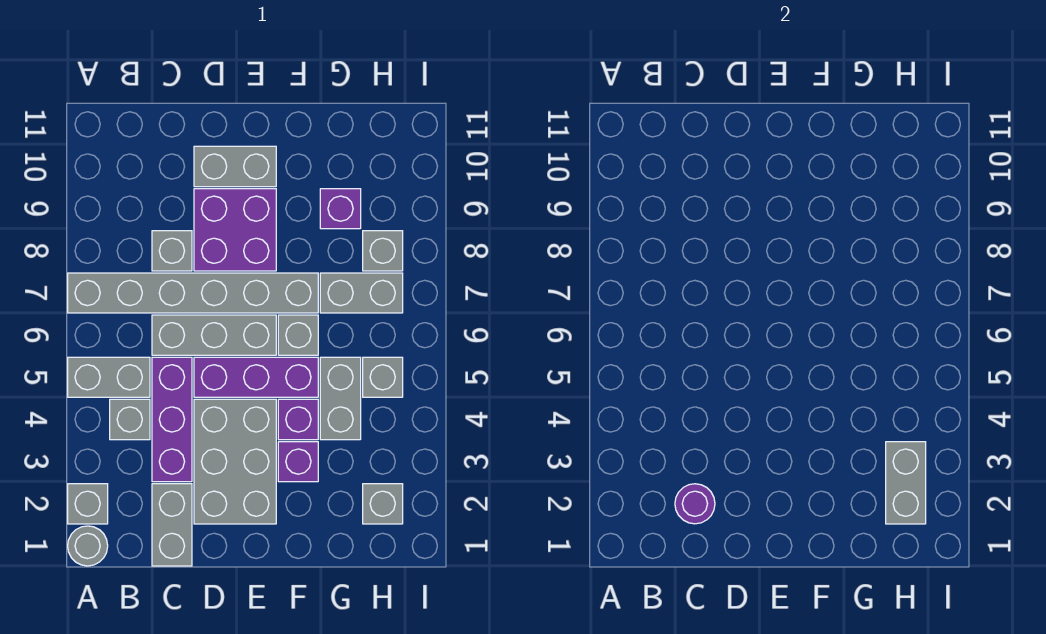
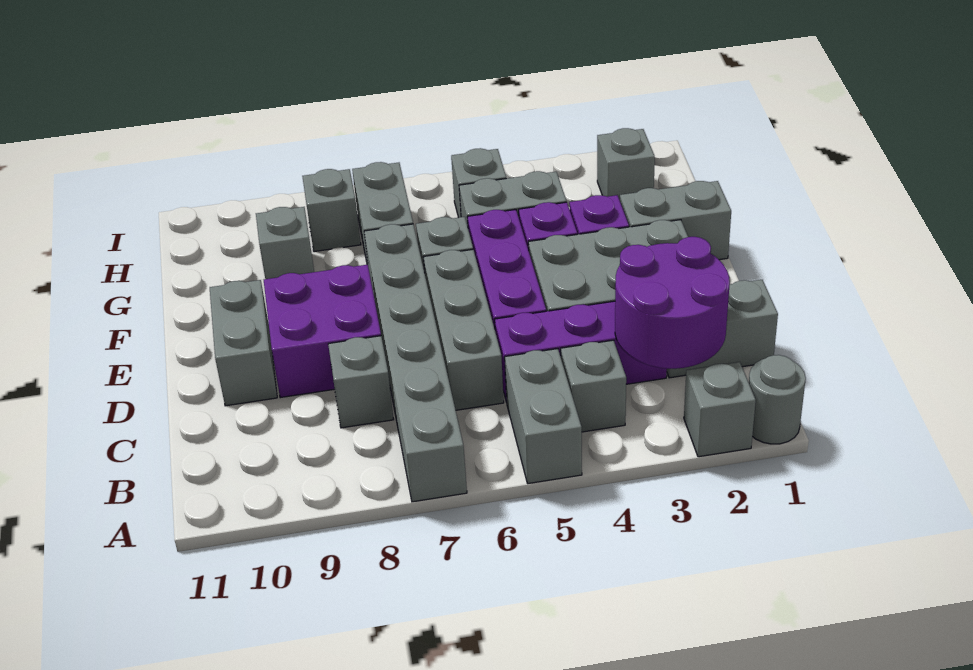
purple 1x1 round brick [675,484,715,524] -> purple 2x2 round brick [615,237,730,369]
purple 1x1 brick [320,189,361,229] -> grey 1x1 brick [256,207,314,279]
grey 1x2 brick [886,442,926,524] -> grey 1x2 brick moved to [620,181,731,260]

